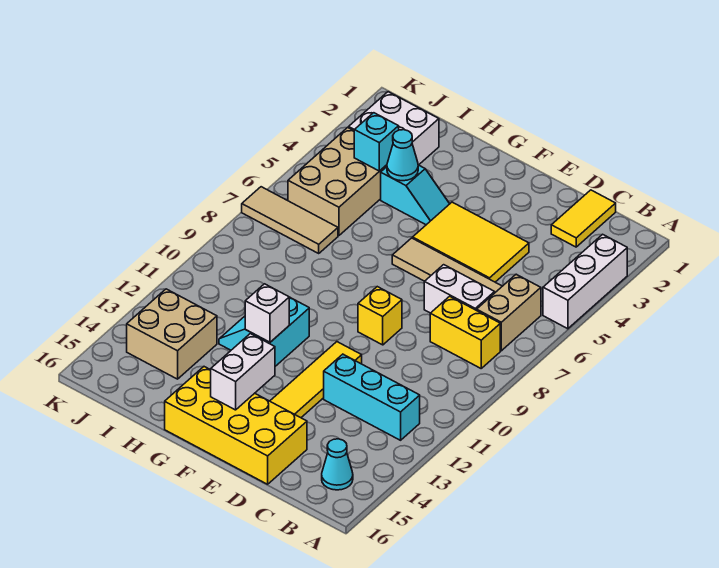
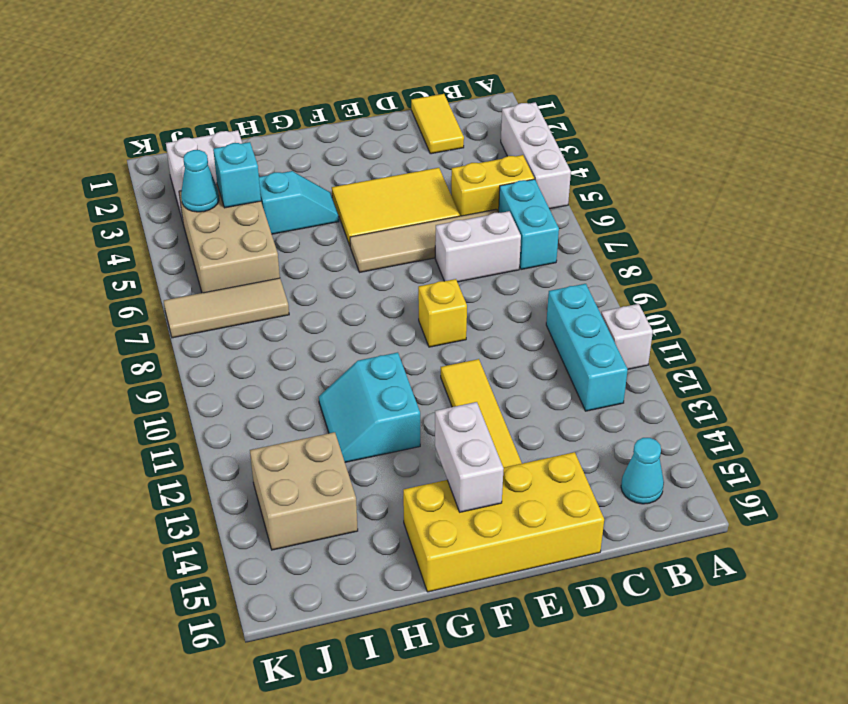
tan 1x2 brick [477,274,541,351] -> cyan 1x2 brick [499,179,559,270]
yellow 1x2 brick [430,296,500,368] -> yellow 1x2 brick moved to [451,155,534,216]
cyan 1x3 brick [324,354,420,440] -> cyan 1x3 brick turned to [546,284,628,411]
white 1x1 brick [245,284,289,342] -> white 1x1 brick moved to [601,304,653,369]
cyan 1x1 cone [387,130,418,181] -> cyan 1x1 cone moved to [181,150,219,212]

